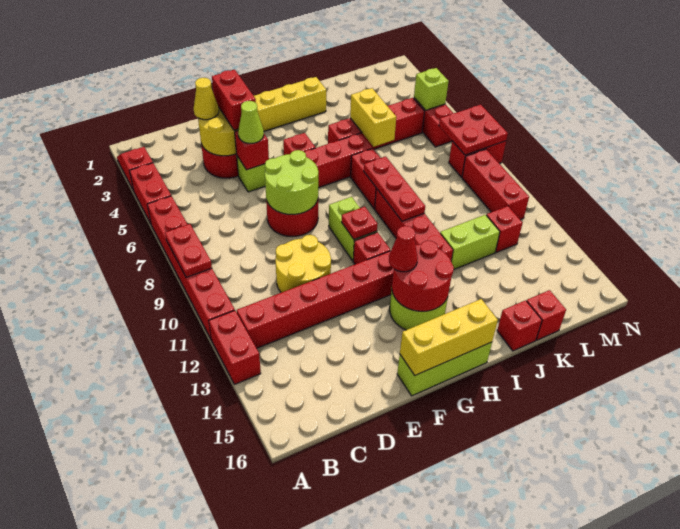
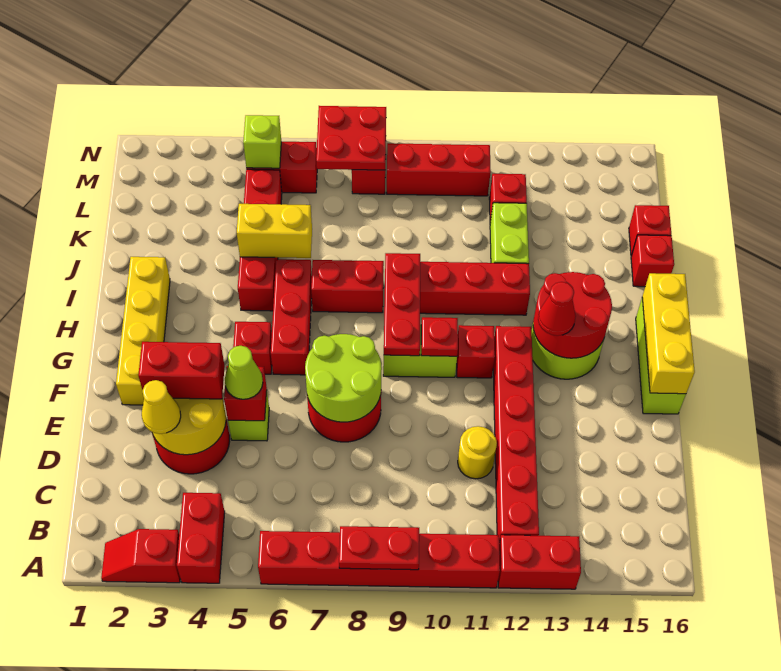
red 1x2 brick [129,163,171,224] -> red 1x2 brick turned to [177,493,225,583]
yellow 2x2 round brick [275,235,331,293] -> yellow 1x1 round brick [458,426,497,479]
red 1x3 plate [364,156,425,221] -> red 1x3 plate turned to [384,253,420,356]

